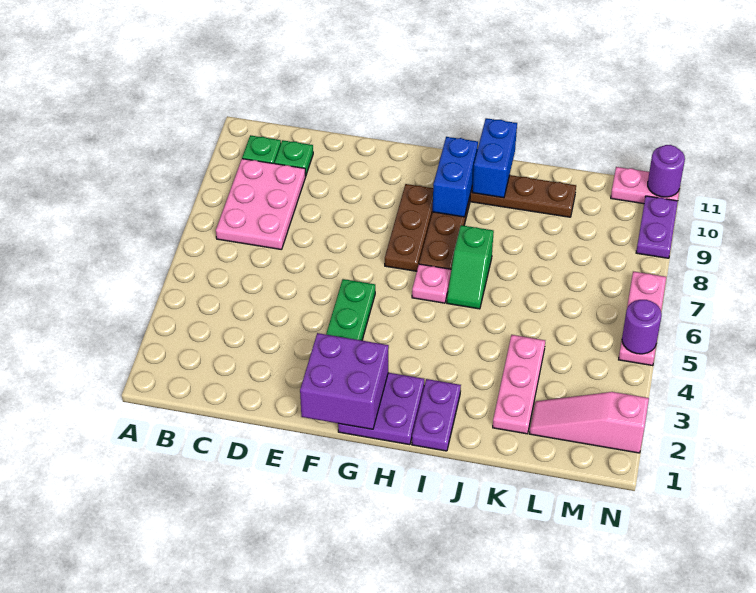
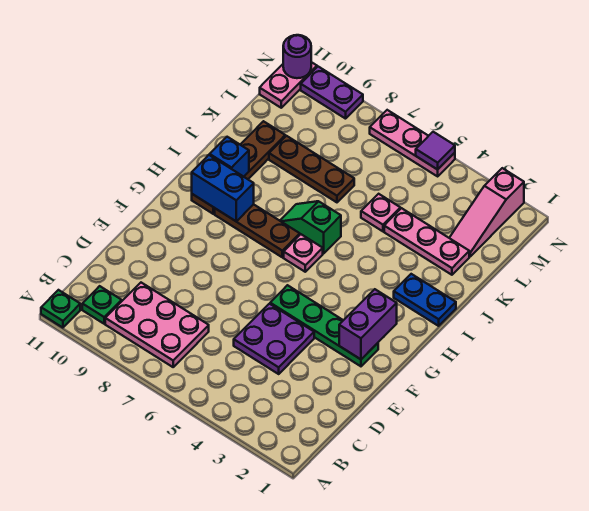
green 1x1 plate [275,140,313,176] -> green 1x1 plate moved to [41,290,80,328]
purple 2x2 brick [300,333,389,429] -> purple 1x2 brick [339,289,397,359]
purple 2x2 plate [338,373,424,445] -> purple 2x2 plate moved to [234,304,314,374]
brown 1x3 plate [385,184,433,271] -> brown 1x3 plate moved to [269,136,354,202]
purple 1x2 plate [412,379,461,451] -> blue 1x2 plate [394,274,456,326]
green 1x2 slope [447,225,494,309] -> green 1x2 slope turned to [280,201,341,254]
blue 1x2 brick [472,118,517,198] -> blue 1x1 brick [210,137,249,177]
none -> pink 1x1 plate [361,194,400,231]
purple 1x1 round brick [622,300,662,354] -> purple 1x1 tile [416,132,455,170]

